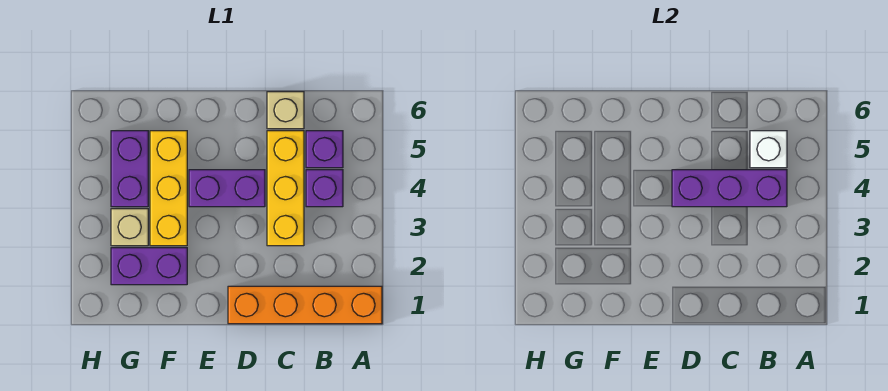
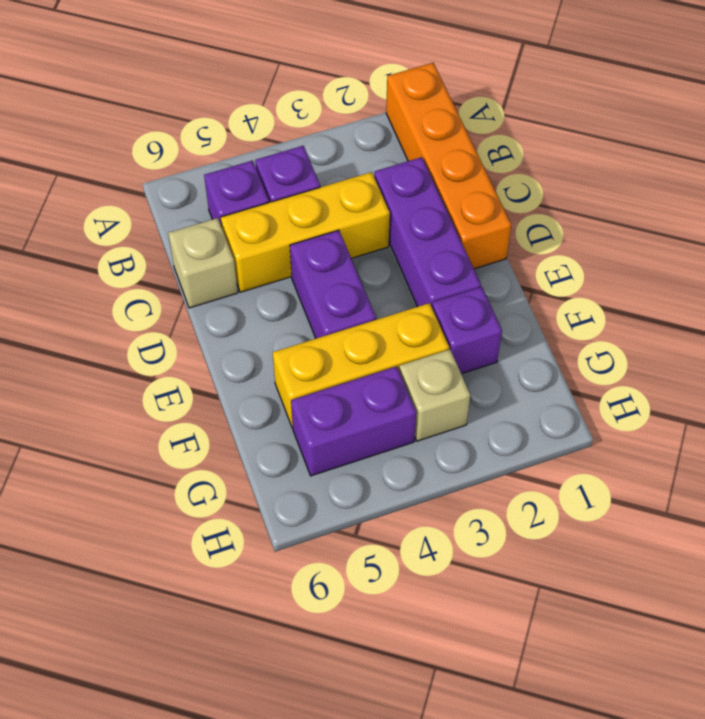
purple 1x3 brick [672,170,787,207] -> purple 1x3 brick moved to [374,157,481,307]
white 1x1 brick [750,131,787,168] -> none
purple 1x2 brick [111,248,187,285] -> purple 1x1 brick [432,287,502,374]

